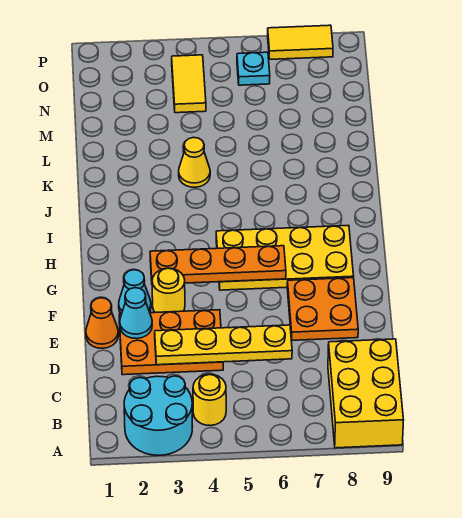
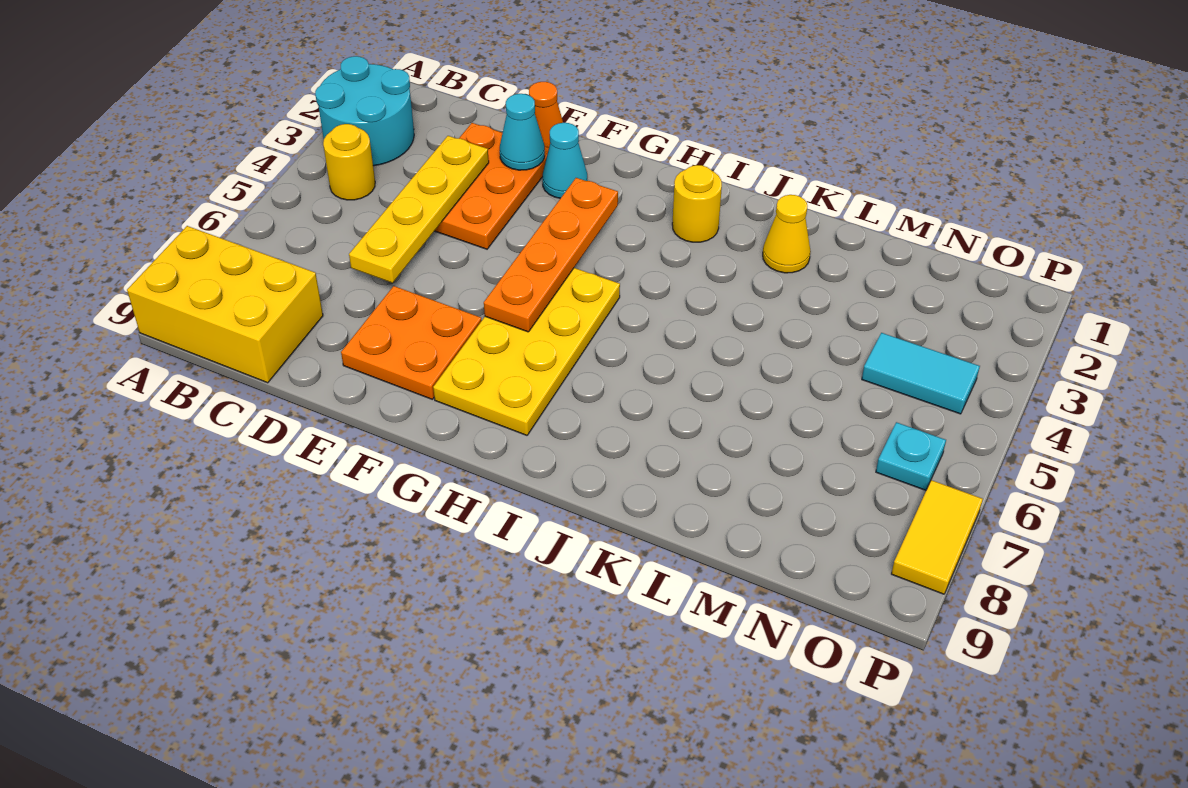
yellow 1x1 round brick [152,268,185,312] -> yellow 1x1 round brick moved to [672,165,722,242]
yellow 1x1 cone [179,137,210,187] -> yellow 1x1 cone moved to [763,195,811,273]
yellow 1x2 tile [172,55,206,113] -> cyan 1x2 tile [862,333,980,414]

